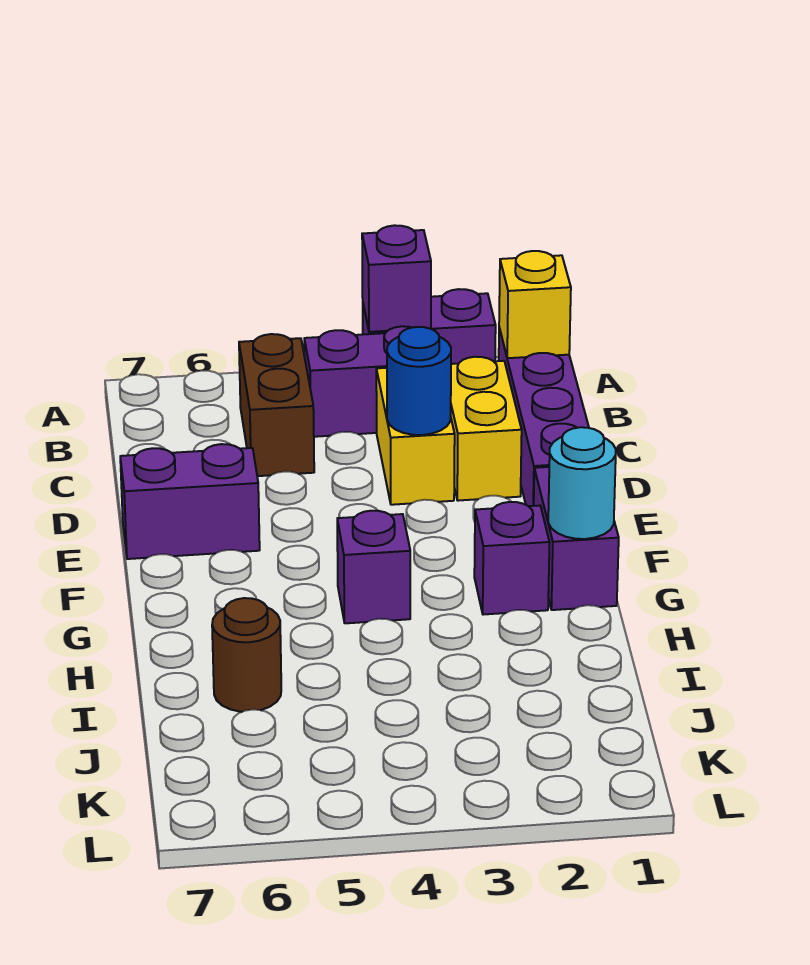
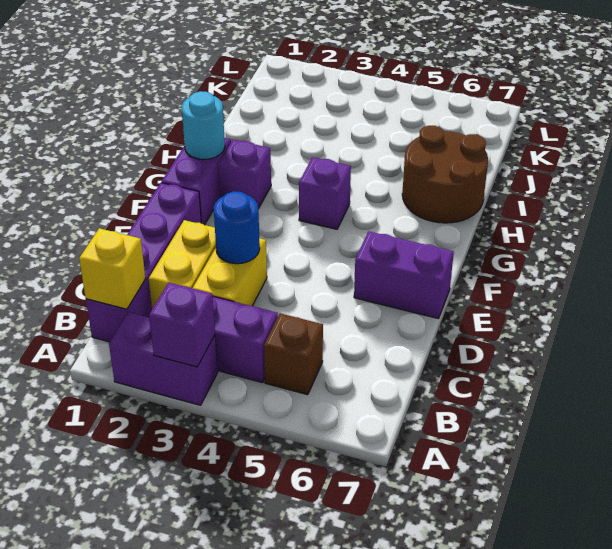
brown 1x2 brick [239,334,314,476] -> brown 1x1 brick [264,313,323,395]
brown 1x1 round brick [212,598,281,712] -> brown 2x2 round brick [402,126,488,223]

